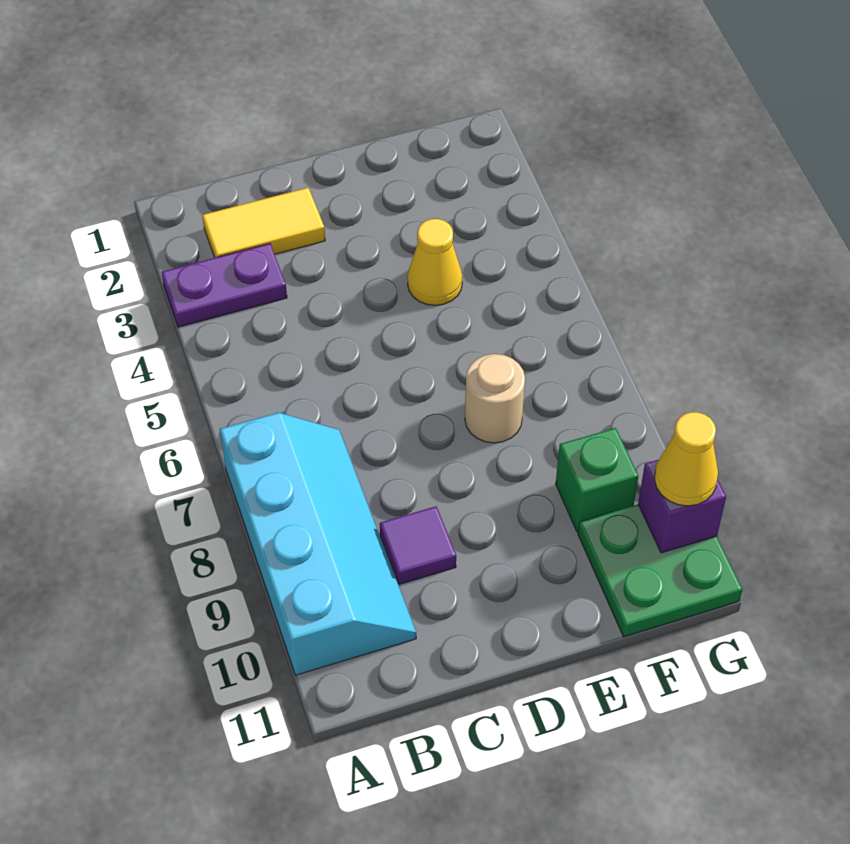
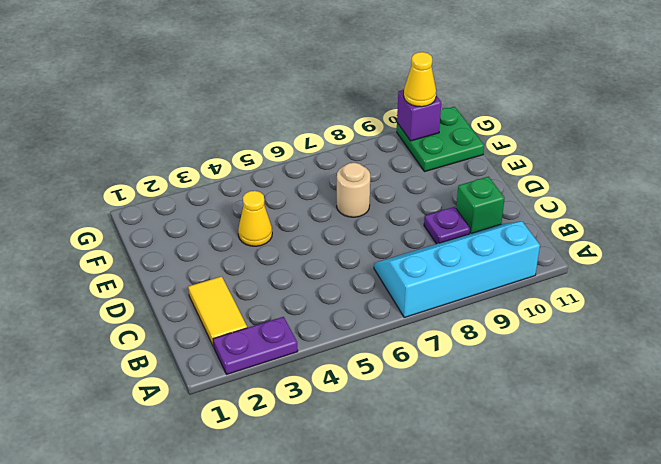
purple 1x2 plate [162,244,287,327] -> purple 1x2 plate turned to [213,317,298,374]
purple 1x1 tile [380,506,456,584] -> purple 1x1 plate [424,207,470,244]
green 1x1 brick [556,428,638,532] -> green 1x1 brick moved to [456,177,505,234]

